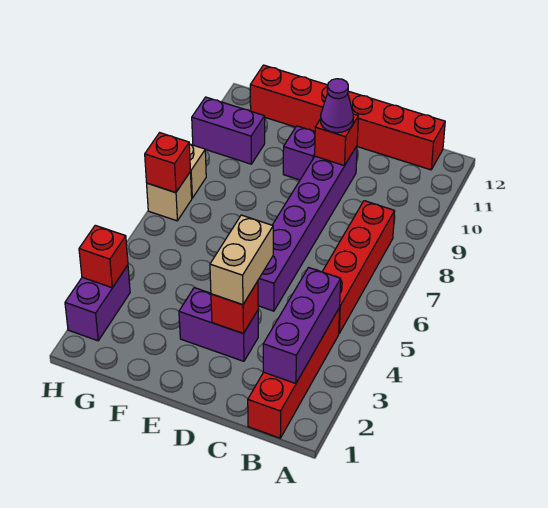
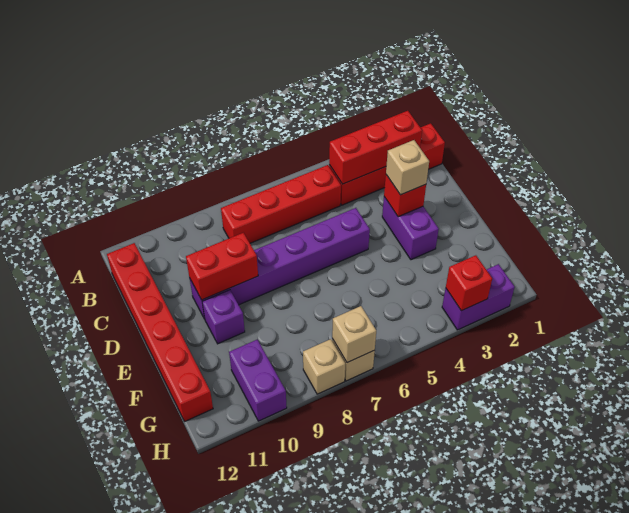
purple 1x3 brick [263,268,341,383] -> red 1x3 brick [329,111,422,184]
tan 1x2 brick [210,215,273,305] -> tan 1x1 brick [386,140,429,195]
red 1x1 brick [315,114,358,166] -> red 1x2 brick [186,233,258,300]
purple 1x1 cone [321,79,353,133] -> none
red 1x1 brick [145,133,190,193] -> tan 1x1 brick [332,306,376,363]

